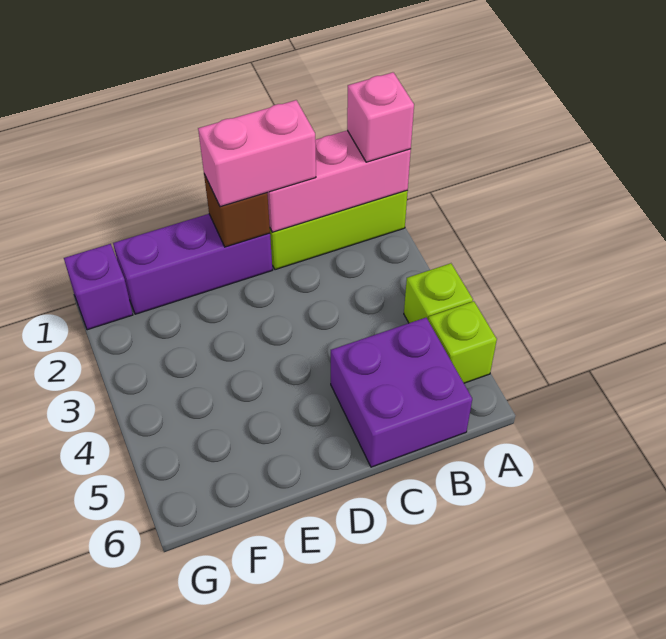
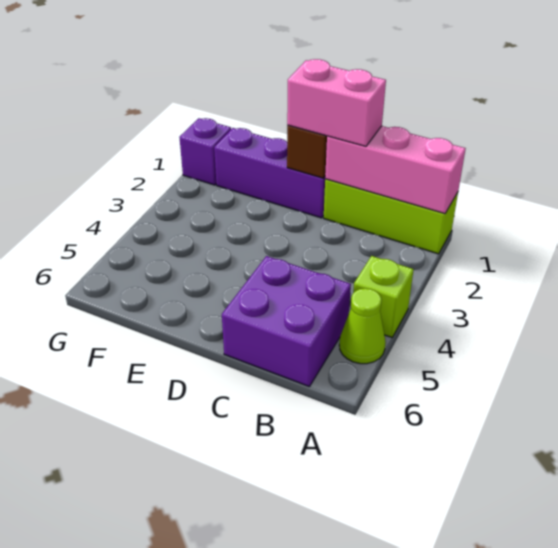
pink 1x1 brick [347,72,414,162] -> none
lime 1x1 brick [428,301,497,383] -> lime 1x1 cone [339,288,386,364]

